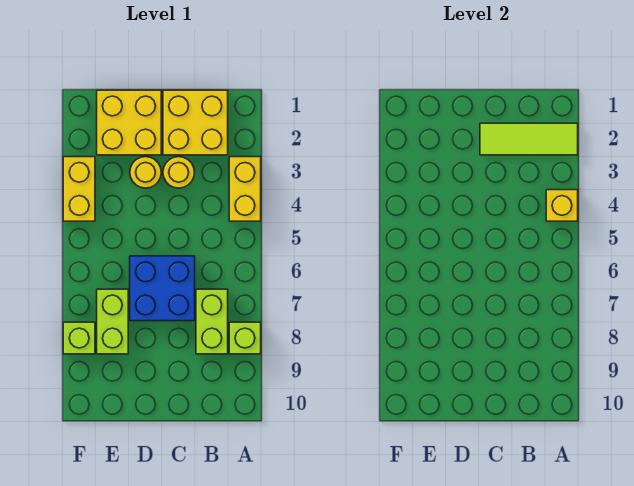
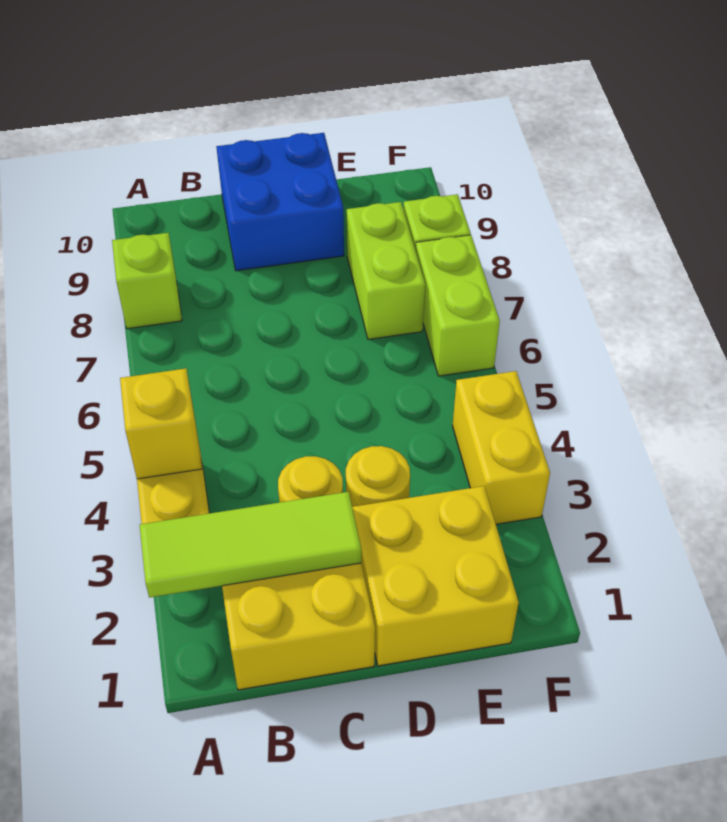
lime 1x2 brick [196,289,228,354] -> lime 1x2 brick moved to [416,235,500,376]
blue 2x2 brick [130,256,195,321] -> blue 2x2 brick moved to [216,133,344,271]

